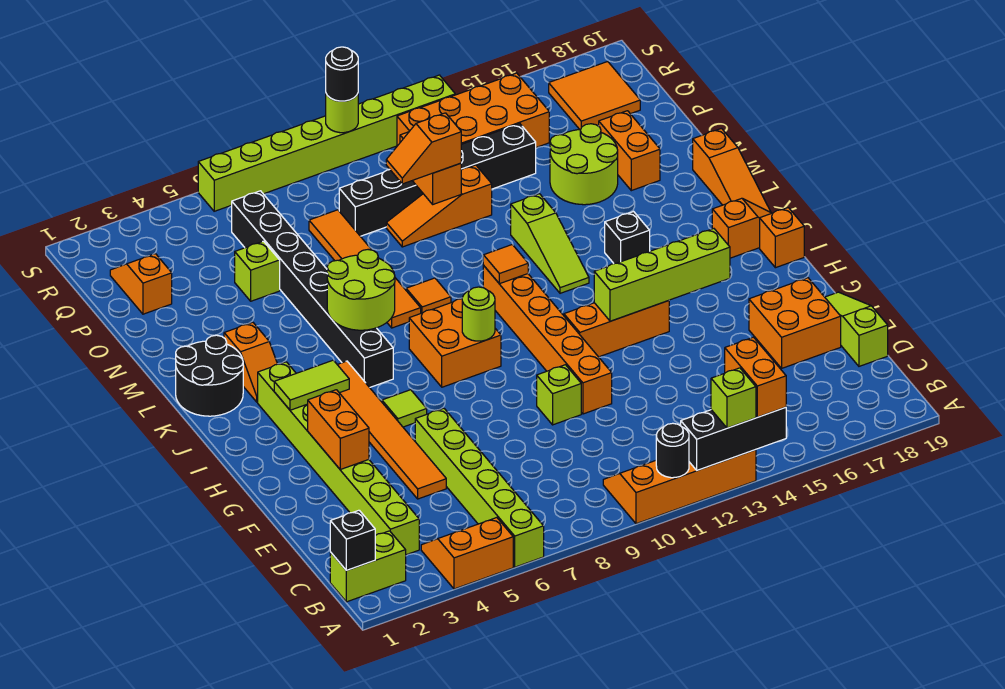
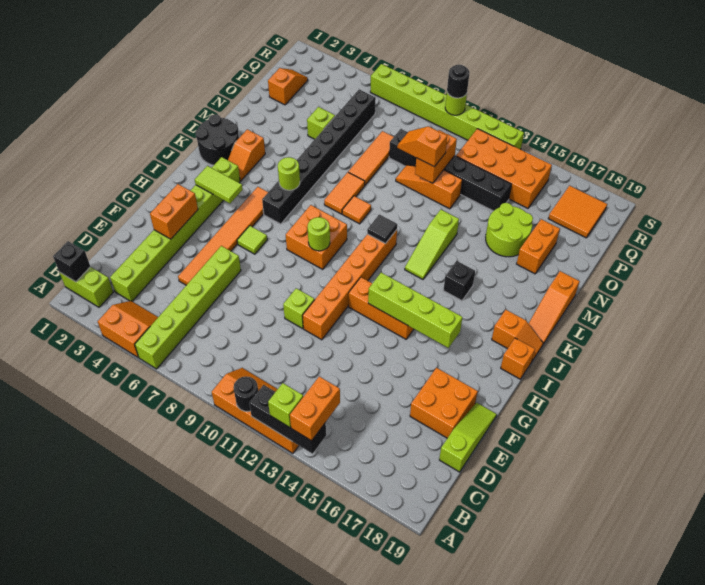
lime 2x2 round brick [327,250,395,330] -> lime 1x1 round brick [278,157,300,190]
orange 1x1 tile [483,245,528,284] -> black 1x1 tile [367,214,397,244]

